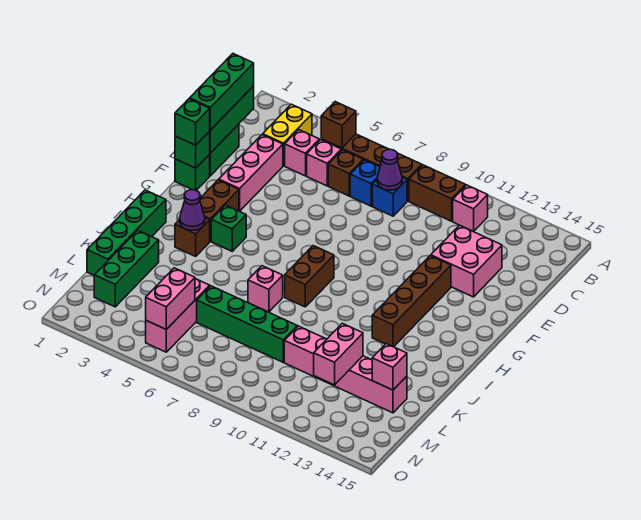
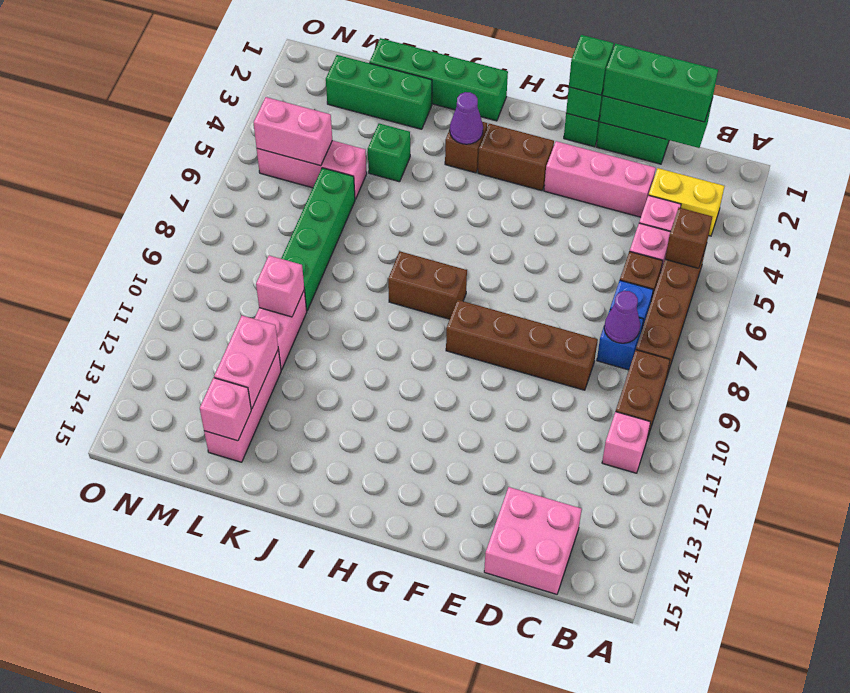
pink 2x2 brick [431,225,502,297] -> pink 2x2 brick moved to [484,487,582,594]
brown 1x4 brick [372,256,451,347] -> brown 1x4 brick moved to [446,300,598,390]
green 1x1 brick [211,205,246,251] -> green 1x1 brick moved to [368,124,410,182]
pink 1x1 brick [248,266,283,312] -> pink 1x1 brick moved to [256,256,304,317]
pink 1x2 brick [314,323,363,385] -> pink 1x2 brick turned to [214,316,278,409]

